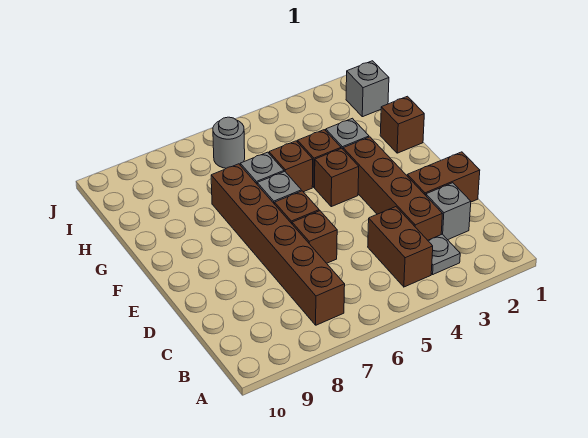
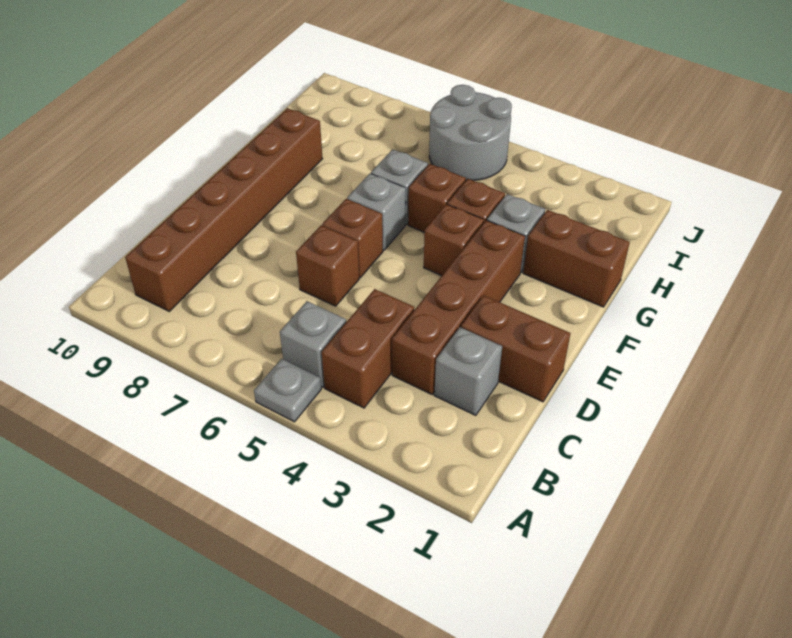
grey 1x1 plate [428,234,460,274] -> grey 1x1 plate moved to [254,359,321,422]
brown 1x6 brick [211,164,345,325] -> brown 1x6 brick moved to [125,108,323,311]
brown 1x1 brick [380,96,424,153] -> brown 1x2 brick [523,210,630,307]
grey 1x1 brick [346,61,389,117] -> grey 1x1 brick moved to [280,301,346,387]
grey 1x1 round brick [213,117,245,168] -> grey 2x2 round brick [429,85,512,181]

